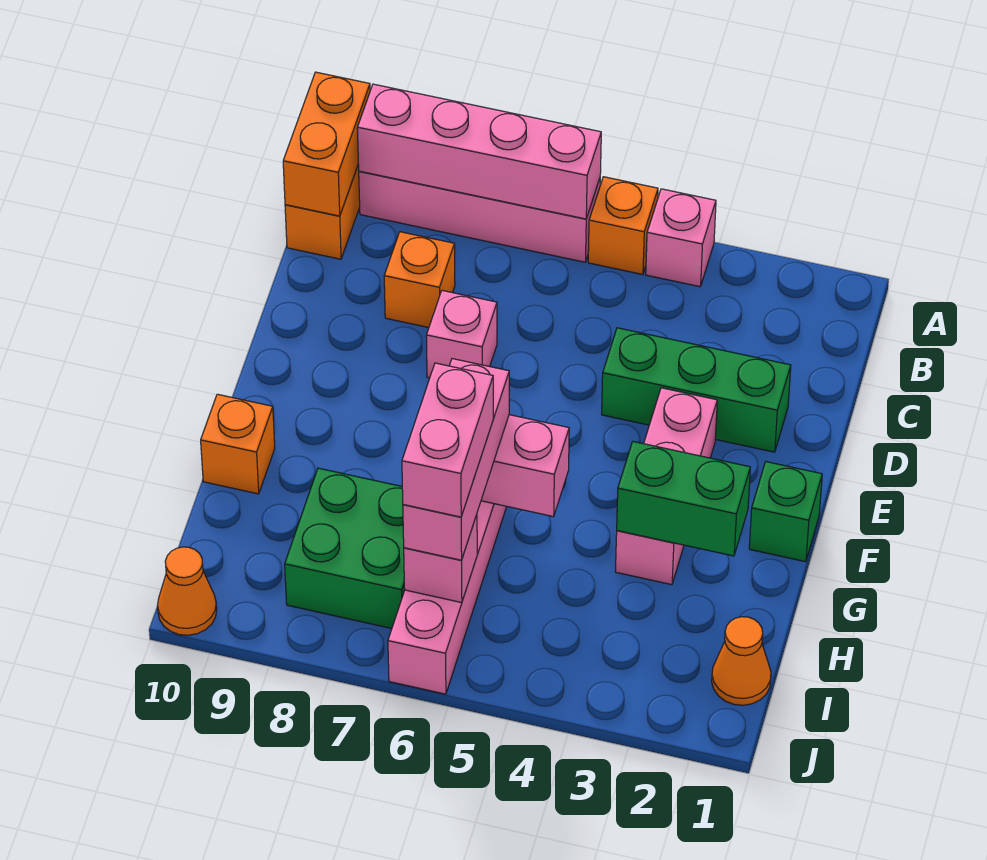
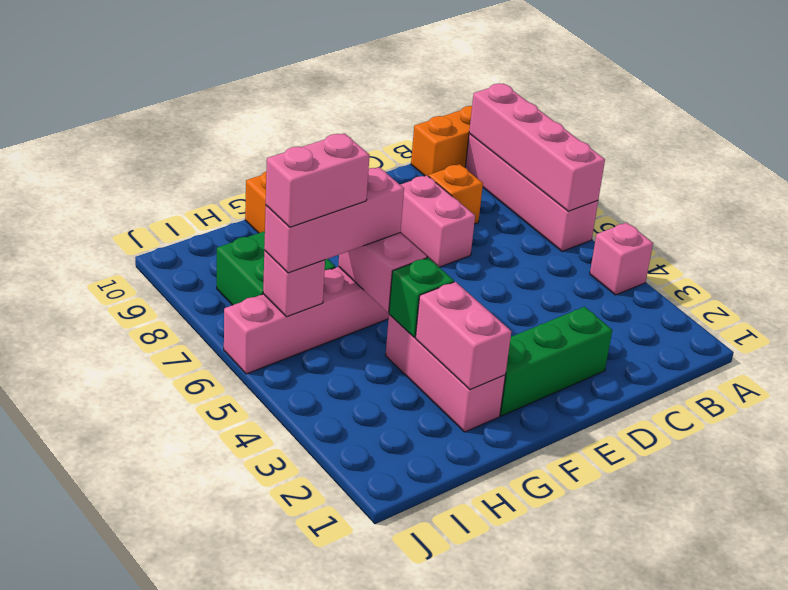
orange 1x1 brick [588,177,658,274] -> none
orange 1x2 brick [283,72,370,216] -> none
green 1x3 brick [602,328,791,452] -> green 1x3 brick turned to [500,307,612,416]
pink 1x1 brick [426,290,497,378] -> pink 1x2 brick [400,176,475,267]
pink 1x3 brick [615,388,717,585] -> pink 1x3 brick turned to [385,314,505,432]
green 1x1 brick [749,462,822,562] -> green 1x1 brick moved to [389,258,454,337]
green 1x2 brick [617,442,750,556] -> pink 1x2 brick [416,282,511,389]
orange 1x1 cone [712,617,771,705] -> none
orange 1x1 cone [158,547,217,635] -> none

